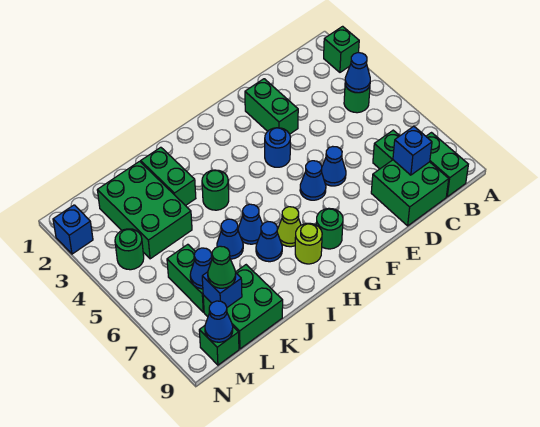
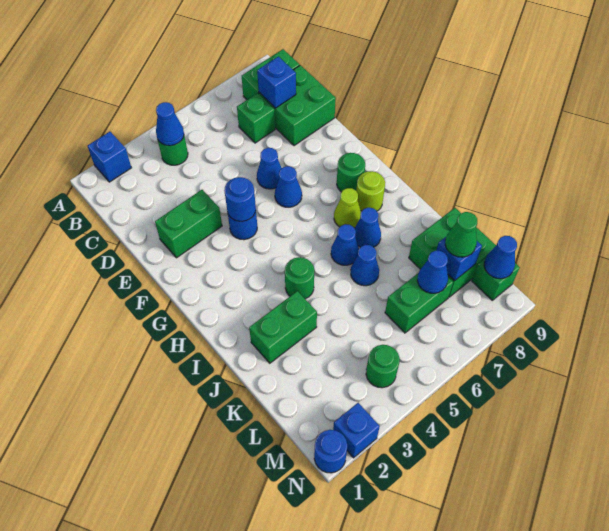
green 1x1 brick [324,26,359,72] -> blue 1x1 brick [88,132,131,182]
none -> blue 1x1 round brick [224,177,256,221]
green 2x3 brick [97,161,192,259] -> none
none -> blue 1x1 round brick [314,430,347,473]

